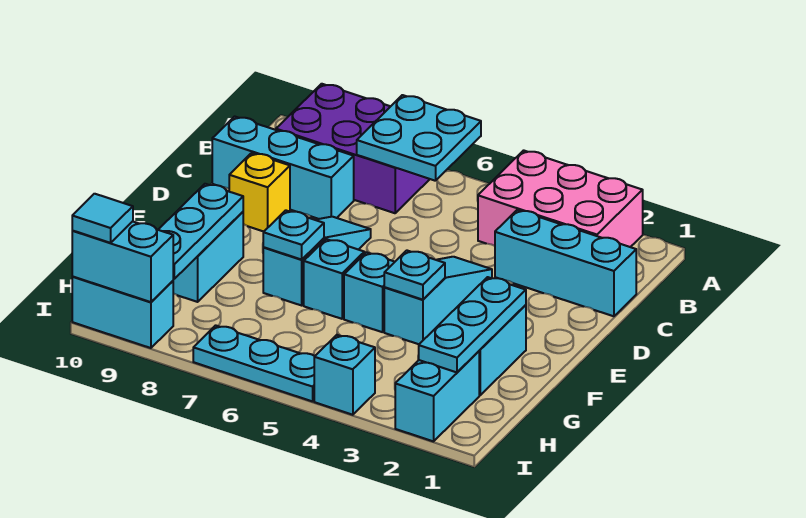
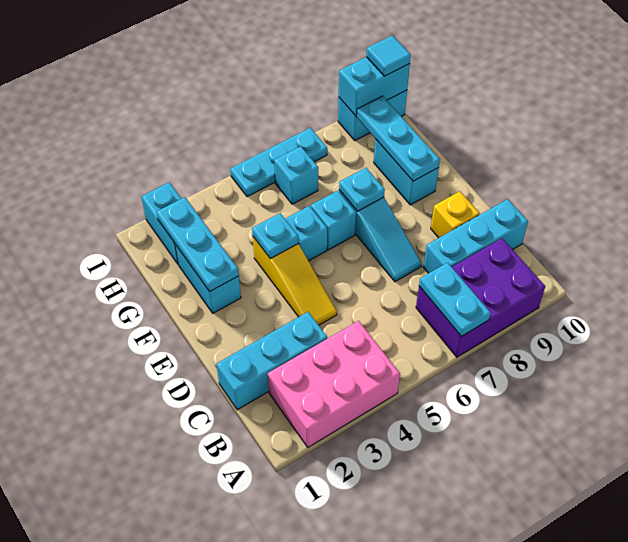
cyan 2x2 plate [357,95,481,181] -> cyan 1x2 plate [419,263,491,336]
cyan 1x3 slope [384,257,492,344] -> yellow 1x3 slope [253,237,337,325]
cyan 1x1 brick [314,335,375,415] -> cyan 1x1 brick moved to [274,146,318,204]

